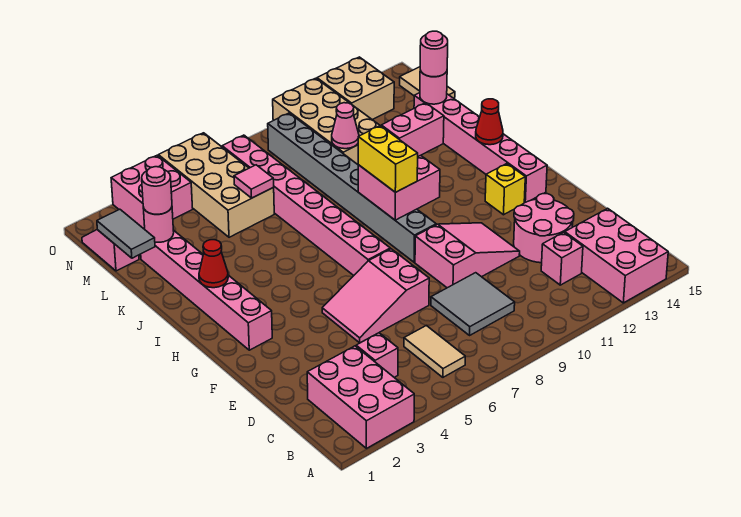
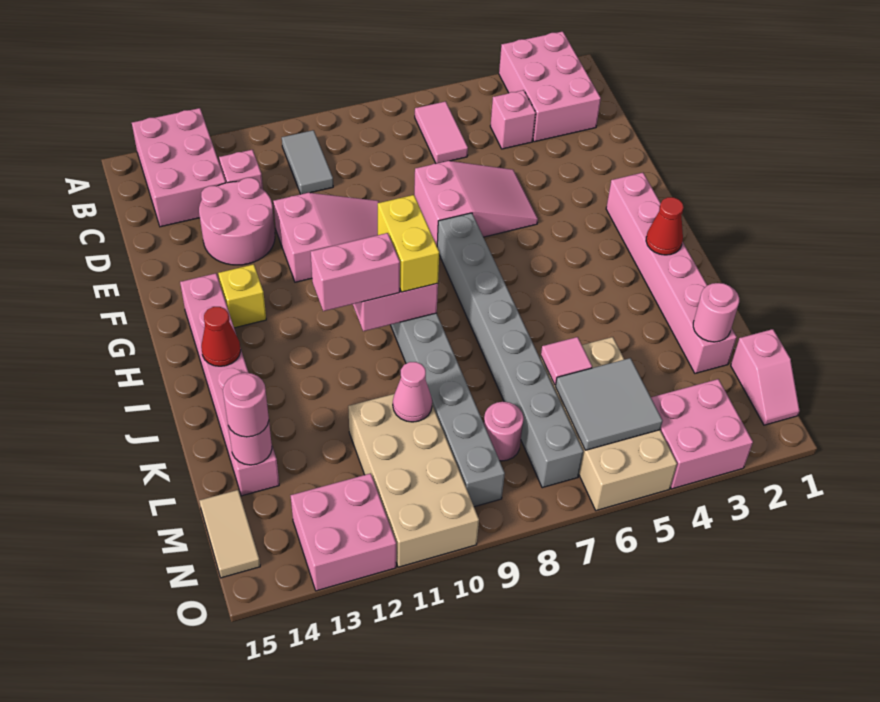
tan 1x2 tile [404,326,465,377] -> pink 1x2 tile [415,101,468,164]
grey 2x2 tile [431,273,515,335] -> grey 2x2 tile moved to [555,358,663,450]
pink 2x3 slope [415,223,520,288] -> pink 2x3 slope turned to [273,193,379,282]
pink 1x8 brick [222,135,390,275] -> grey 1x8 brick [437,213,583,488]
grey 1x2 tile [97,209,155,258] -> grey 1x2 tile moved to [282,130,333,194]
pink 1x1 round brick [142,167,172,214] -> pink 1x1 round brick moved to [484,402,524,461]
tan 2x2 brick [317,57,394,120] -> pink 2x2 brick [291,473,396,591]

